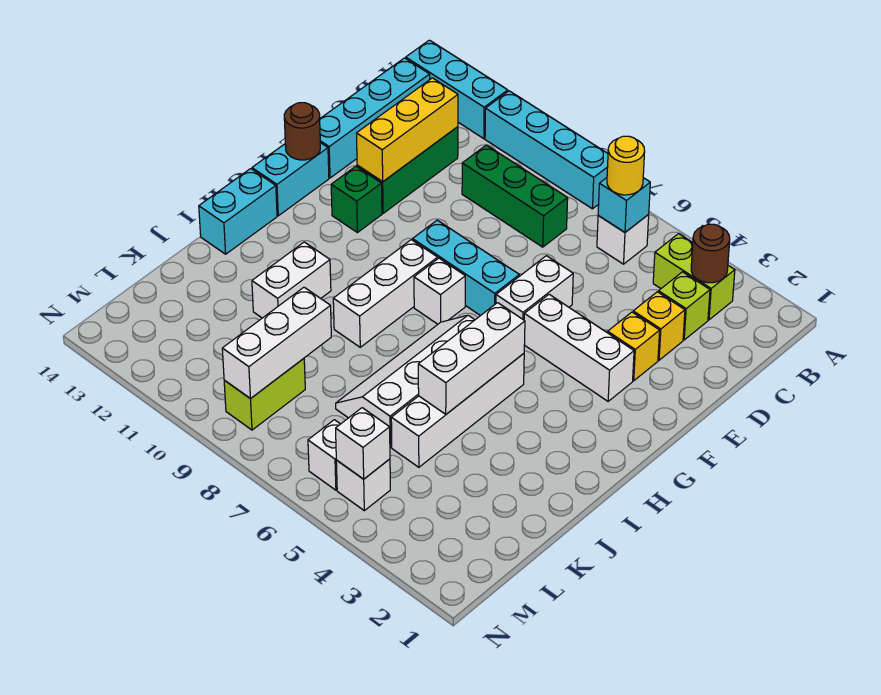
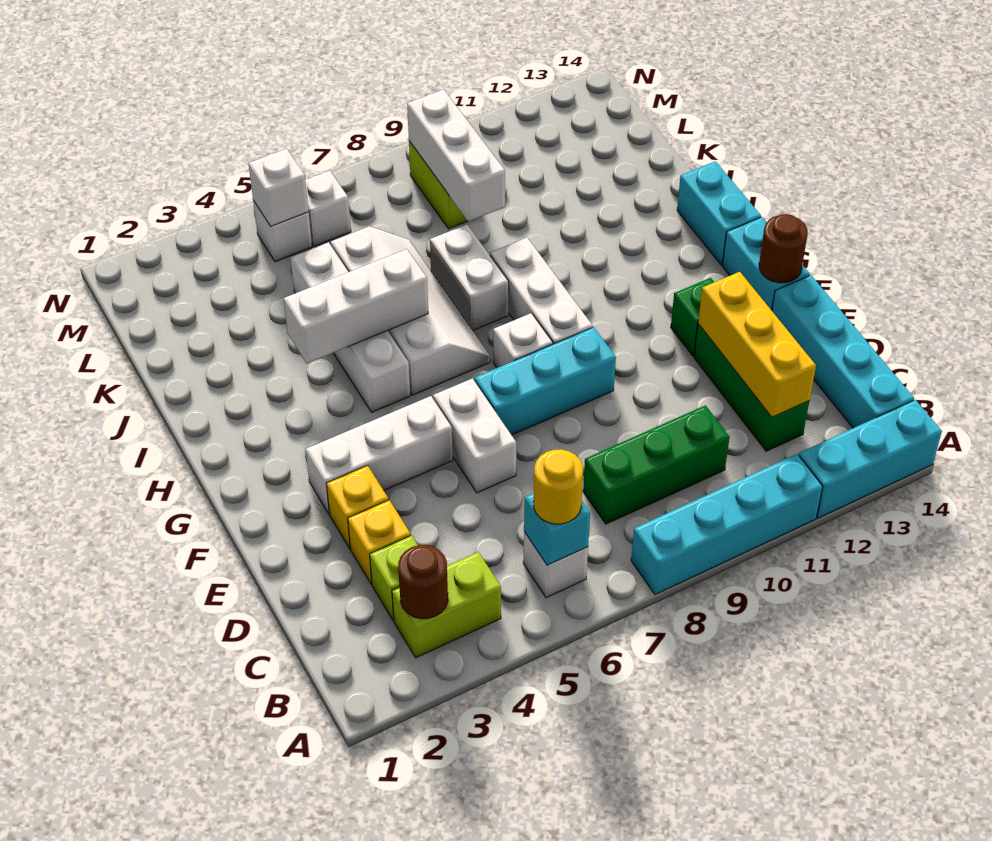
white 1x3 brick [418,303,525,414] -> white 1x3 brick turned to [284,249,428,363]
white 1x2 brick [252,242,331,318] -> white 1x2 brick moved to [430,224,509,331]

